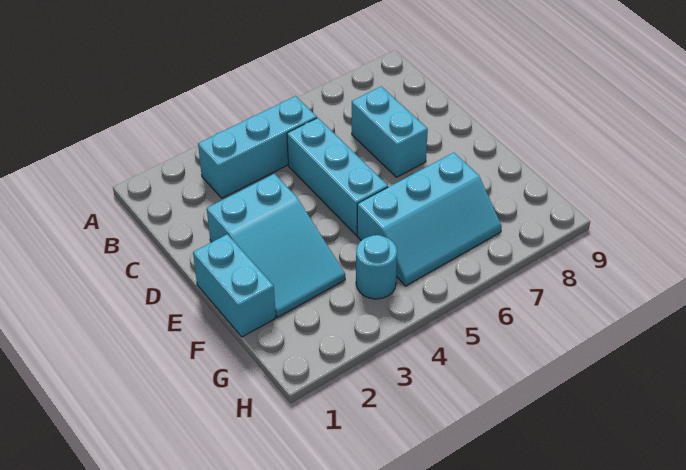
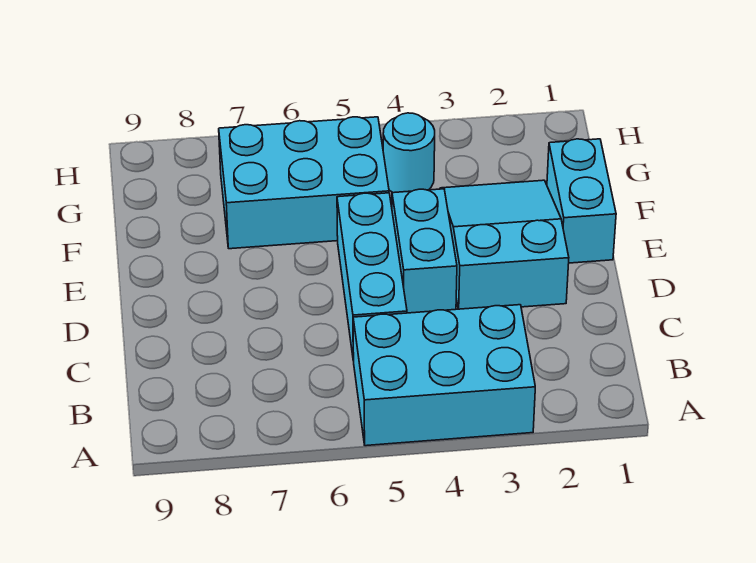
cyan 1x3 brick [198,96,317,198] -> cyan 2x3 brick [353,305,535,446]
cyan 1x2 brick [352,86,428,177] -> cyan 1x2 brick moved to [392,189,457,313]
cyan 2x3 slope [357,153,502,286] -> cyan 2x3 brick [219,117,389,249]

